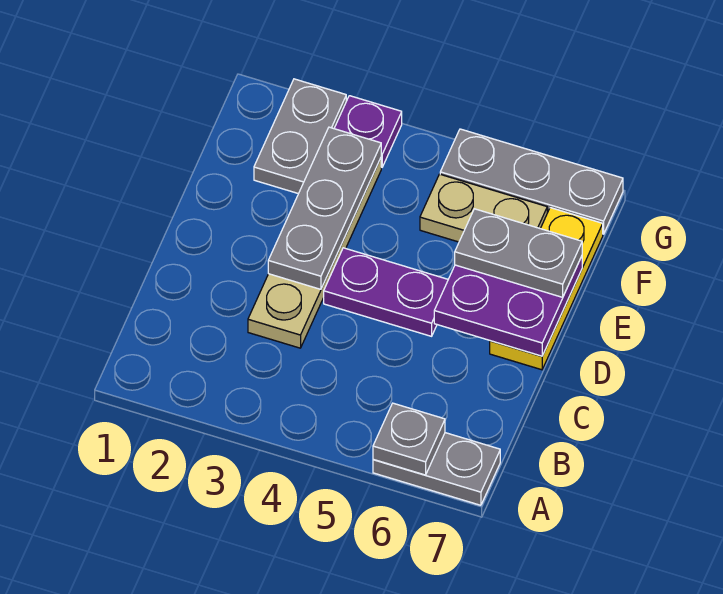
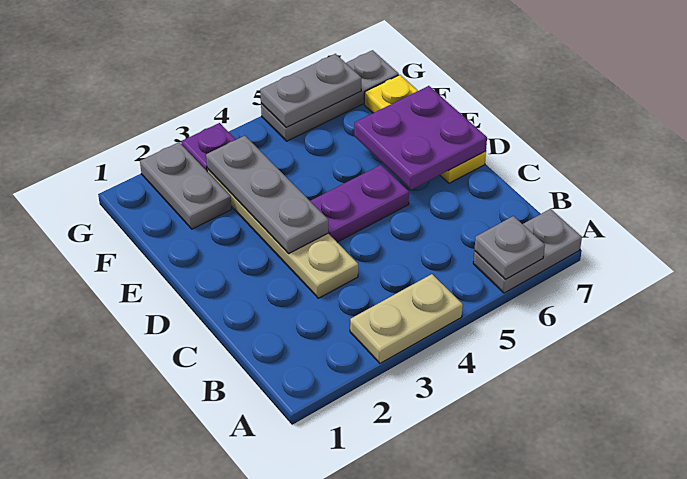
grey 1x2 plate [455,209,582,297] -> grey 1x2 plate moved to [260,54,361,127]
tan 1x2 plate [420,174,547,242] -> tan 1x2 plate moved to [350,274,463,363]

